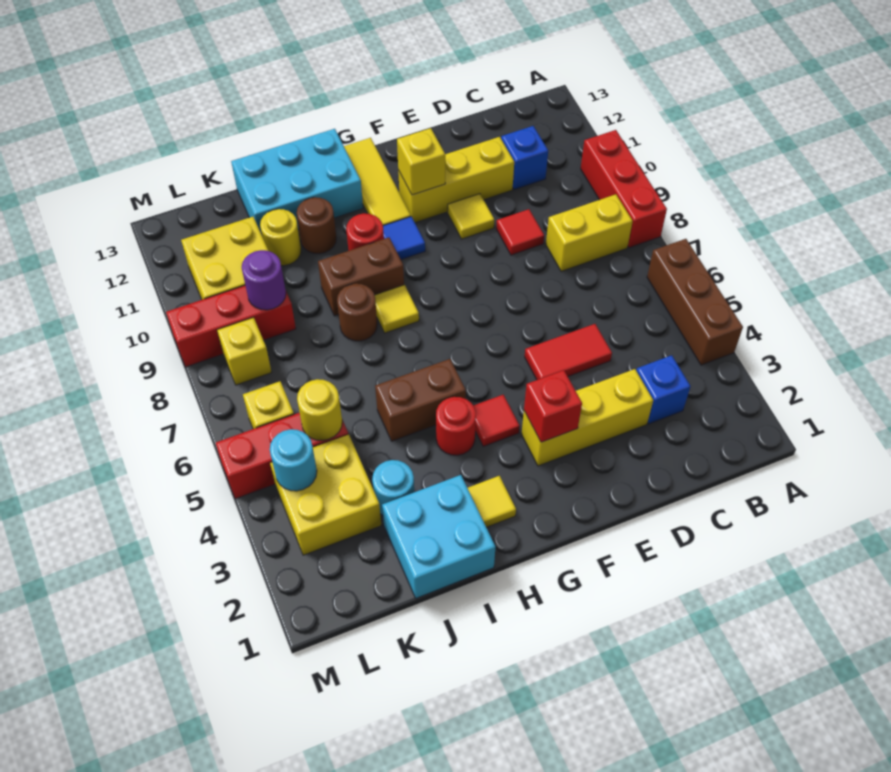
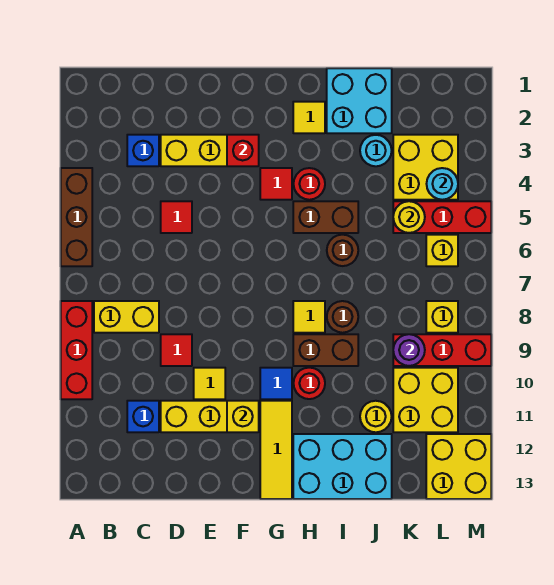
red 1x2 tile [525,324,612,380] -> red 1x1 tile [161,201,192,233]
brown 1x1 round brick [297,197,336,254] -> brown 1x1 round brick moved to [327,235,358,266]
none -> yellow 2x2 brick [426,434,491,499]

